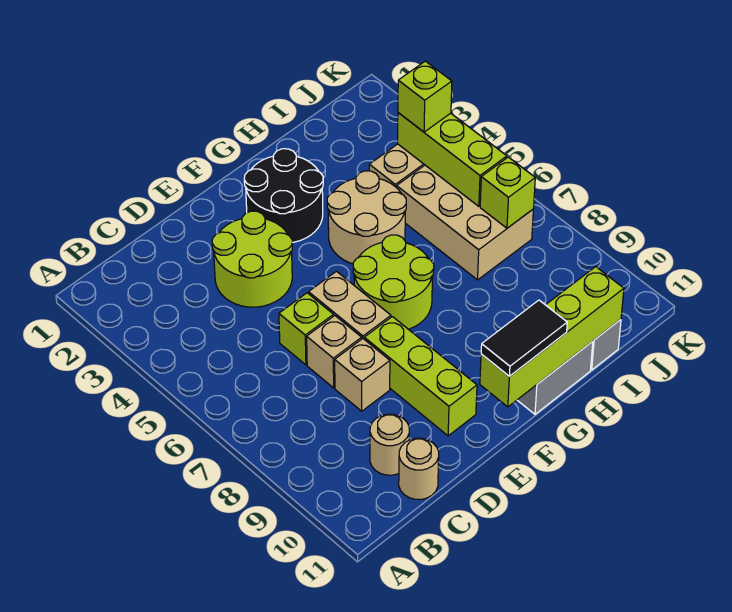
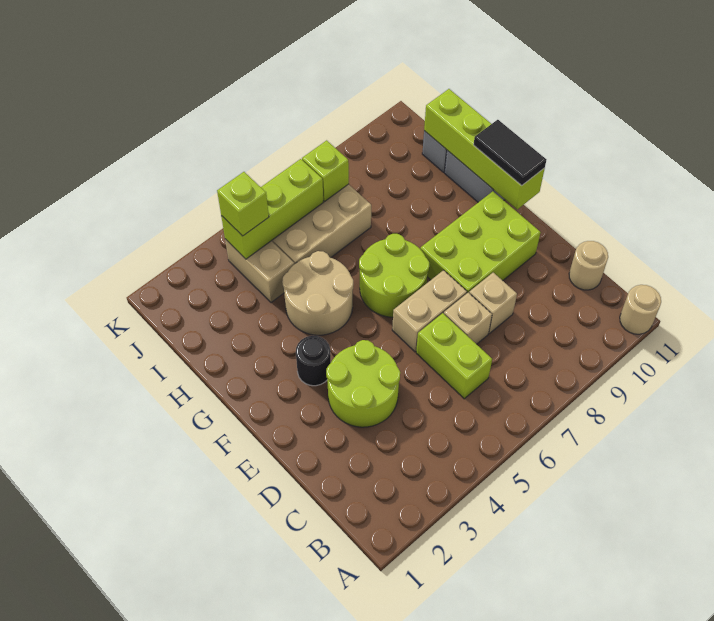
tan 1x1 round brick [370,414,409,475] -> tan 1x1 round brick moved to [620,285,661,334]
lime 1x1 brick [279,293,334,365] -> lime 1x2 brick [416,313,492,399]
lime 1x3 brick [364,317,477,436] -> lime 2x3 brick [420,191,541,293]
black 2x2 round brick [244,149,323,242] -> black 1x1 round brick [296,336,331,386]

